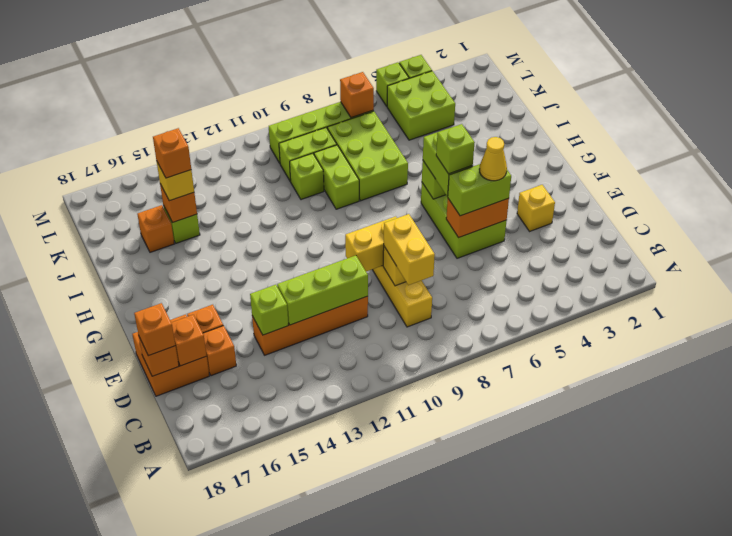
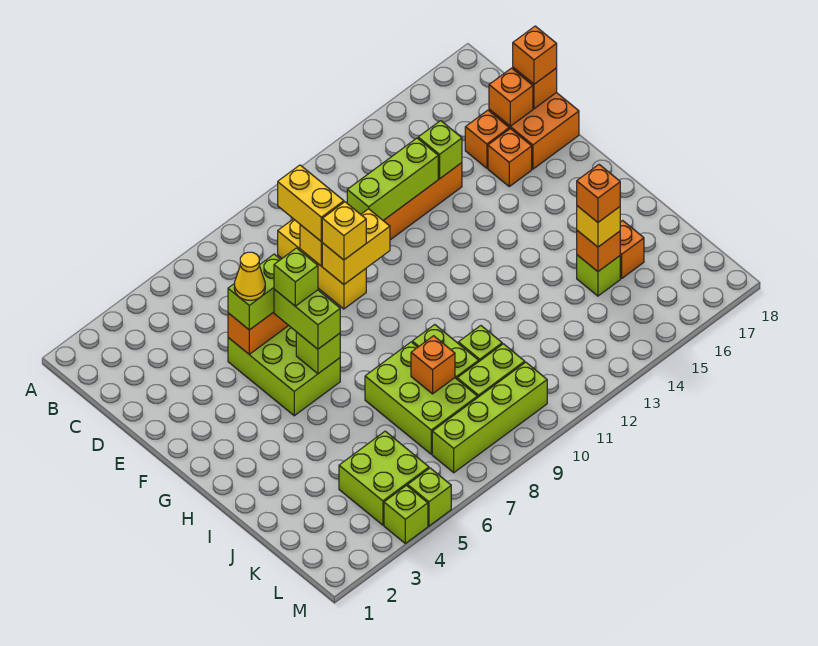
yellow 1x1 brick [517,185,555,231] -> yellow 1x1 brick moved to [322,202,366,260]
orange 1x1 brick [340,72,374,118] -> orange 1x1 brick moved to [411,336,455,394]

